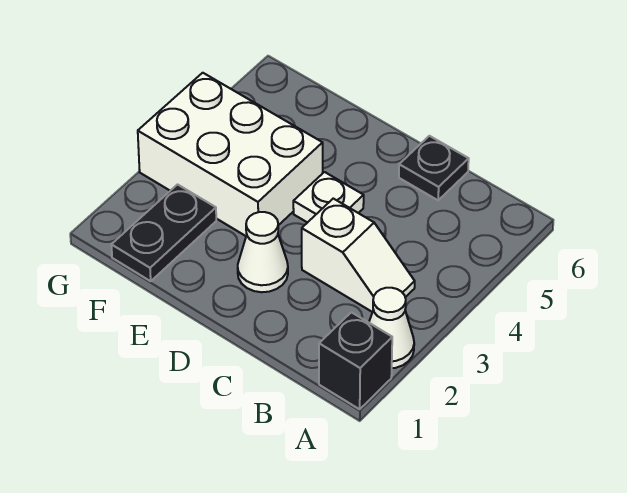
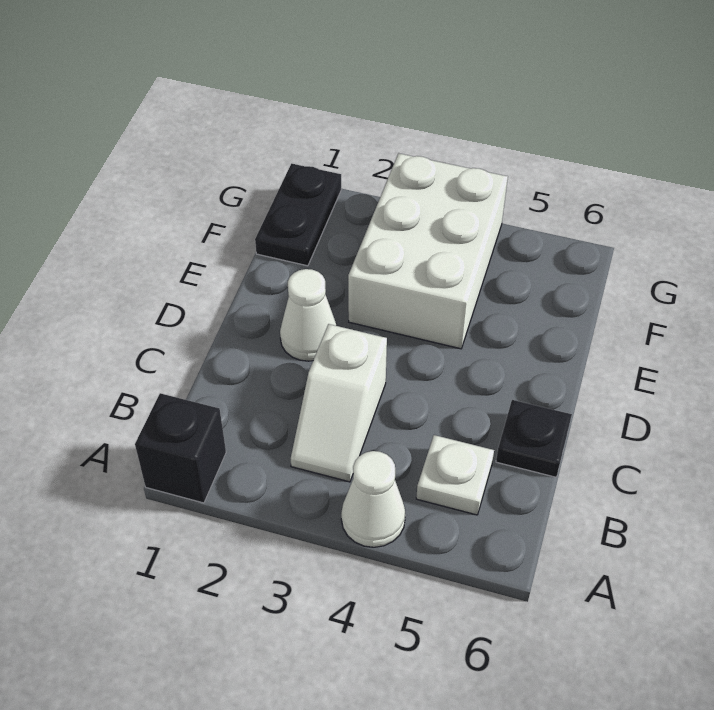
white 1x1 cone [369,288,414,368] -> white 1x1 cone moved to [341,451,405,547]
white 1x1 plate [293,172,364,223] -> white 1x1 plate moved to [416,435,494,515]
black 1x2 plate [111,185,216,281] -> black 1x2 plate turned to [255,164,342,266]

